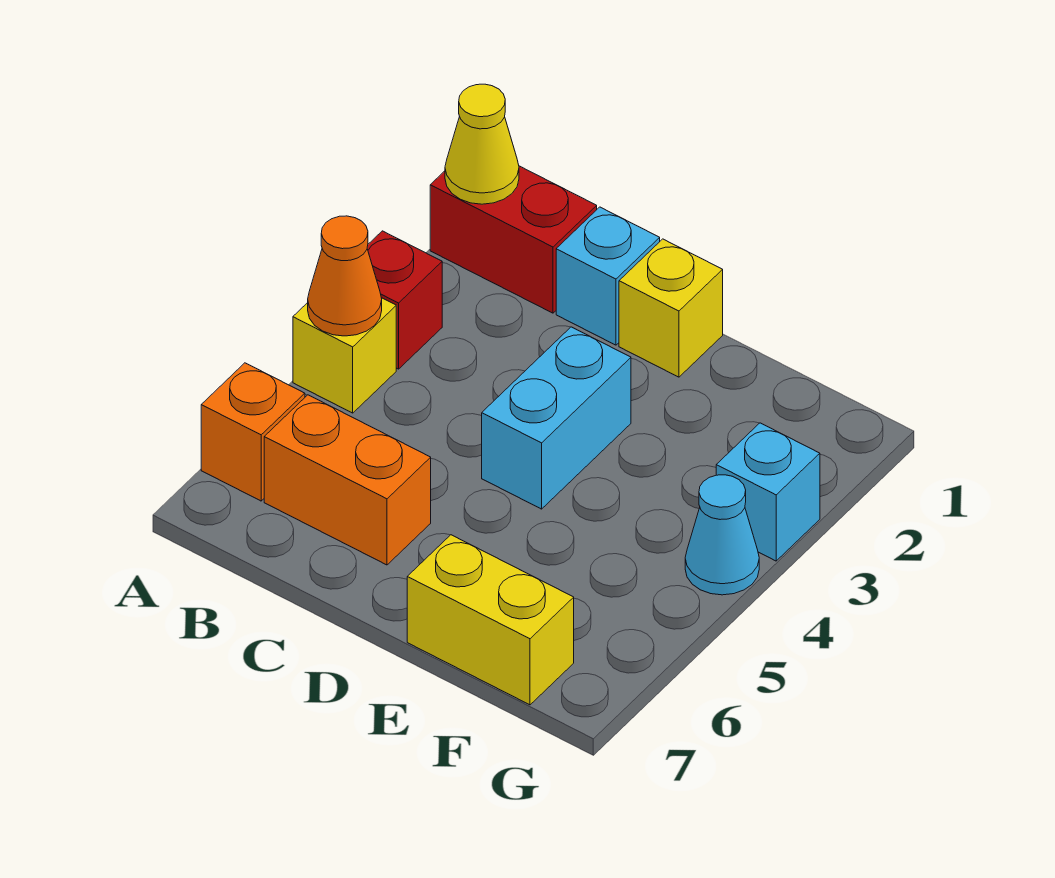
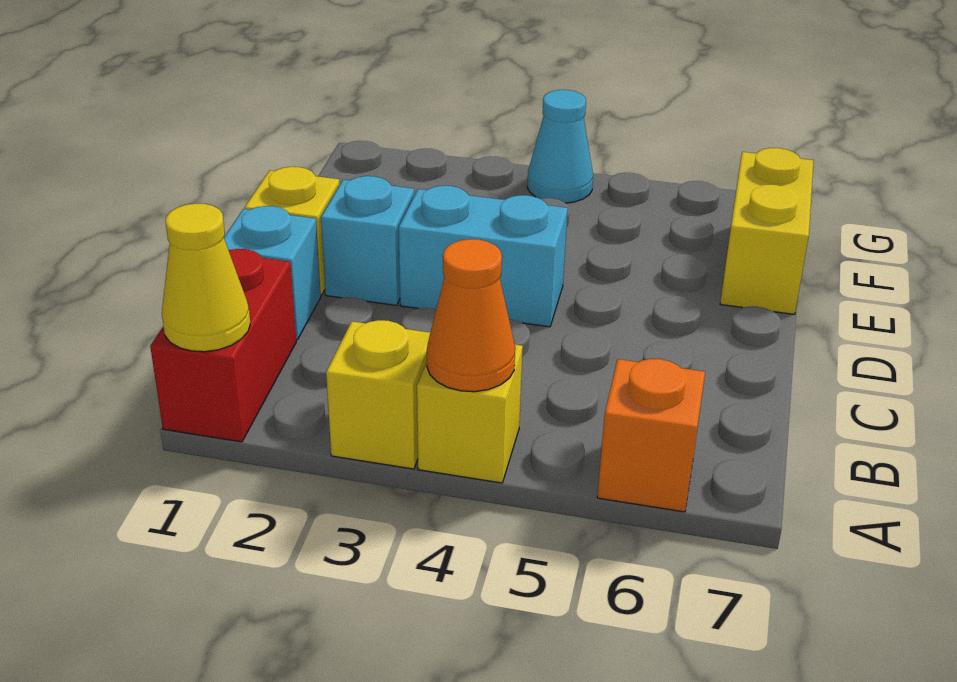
red 1x1 brick [367,231,442,369] -> yellow 1x1 brick [326,320,430,469]
orange 1x2 brick [264,395,431,565] -> none
cyan 1x1 brick [716,423,820,561] -> cyan 1x1 brick moved to [321,176,414,305]

